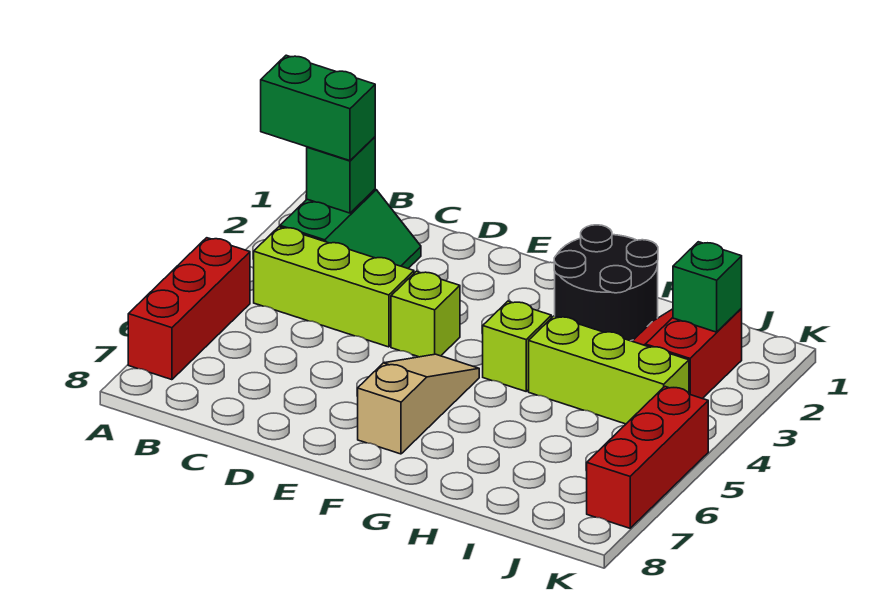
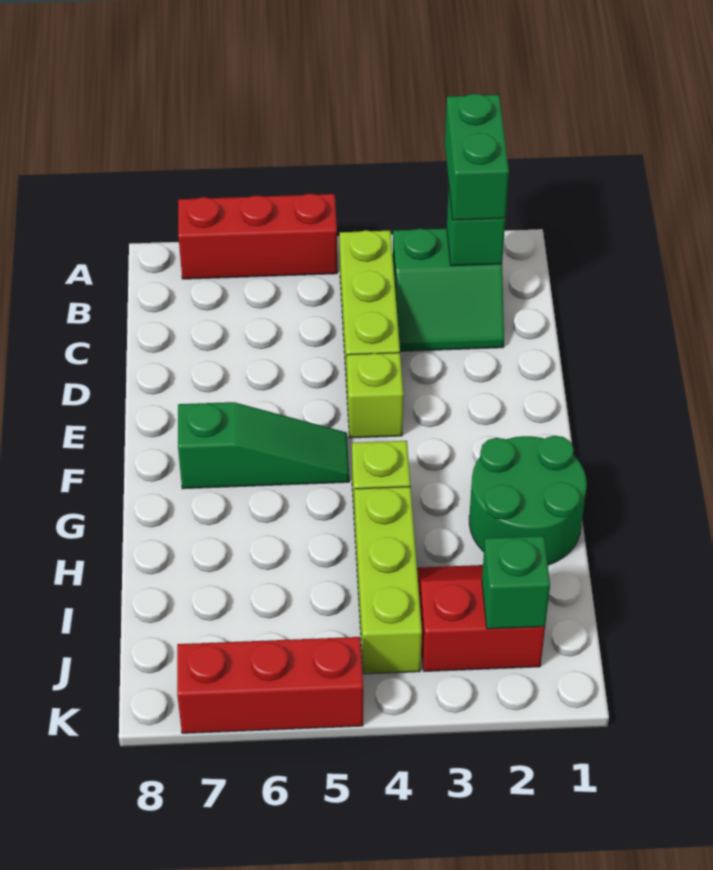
tan 1x3 slope [358,354,479,454] -> green 1x3 slope [178,402,349,489]
black 2x2 round brick [554,225,658,341] -> green 2x2 round brick [469,436,587,565]

